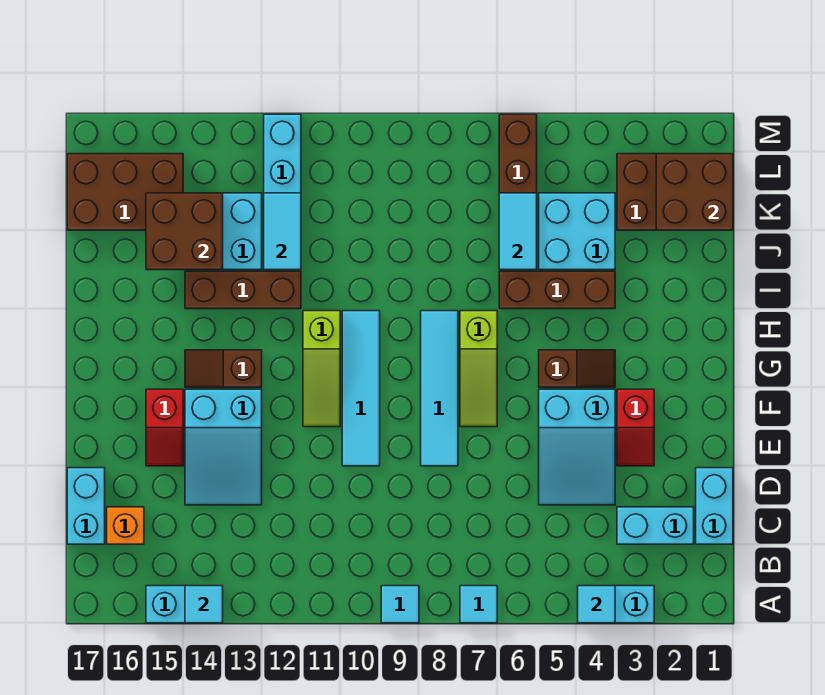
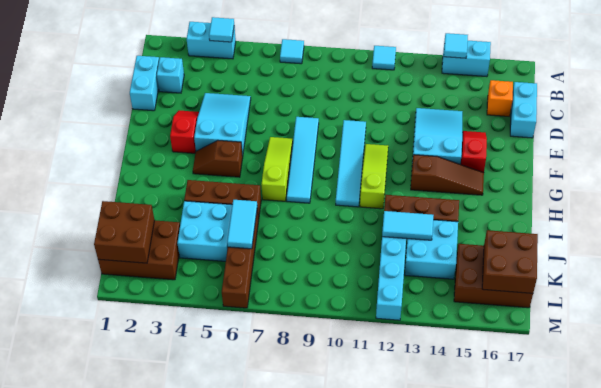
cyan 1x1 tile [381,586,419,623] -> cyan 1x1 tile moved to [372,46,396,70]
cyan 1x2 brick [617,507,694,544] -> cyan 1x1 brick [157,57,184,93]
brown 1x2 slope [185,350,262,387] -> brown 1x3 slope [411,155,484,195]
cyan 1x2 tile [264,193,301,270] -> cyan 1x2 tile turned to [382,211,434,240]
brown 2x2 brick [146,193,223,270] -> brown 2x2 brick moved to [482,230,538,293]

